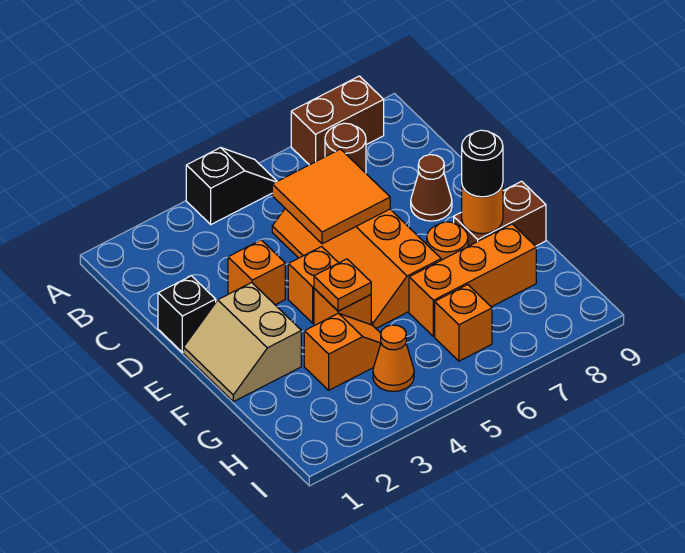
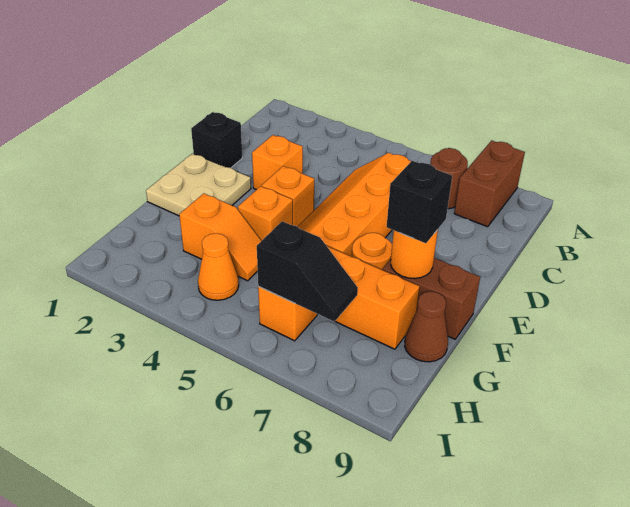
black 1x2 slope [186,148,277,224] -> black 1x2 slope moved to [257,221,358,322]
brown 1x2 brick [291,76,384,165] -> brown 1x2 brick turned to [454,140,525,227]
orange 2x2 tile [272,149,390,244] -> none
brown 1x1 cone [411,155,452,221] -> brown 1x1 cone moved to [405,292,448,362]
tan 2x2 slope [184,282,301,402] -> tan 2x2 plate [146,154,251,216]
orange 1x1 plate [314,259,371,311] -> none
black 1x1 round brick [462,130,503,197] -> black 1x1 brick [387,161,452,243]

